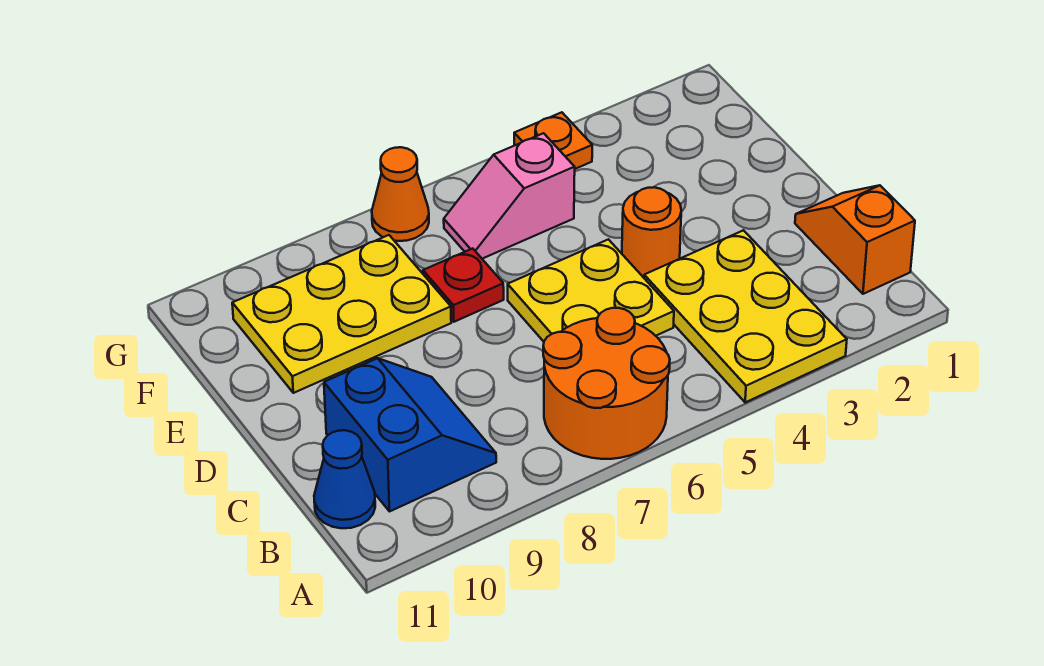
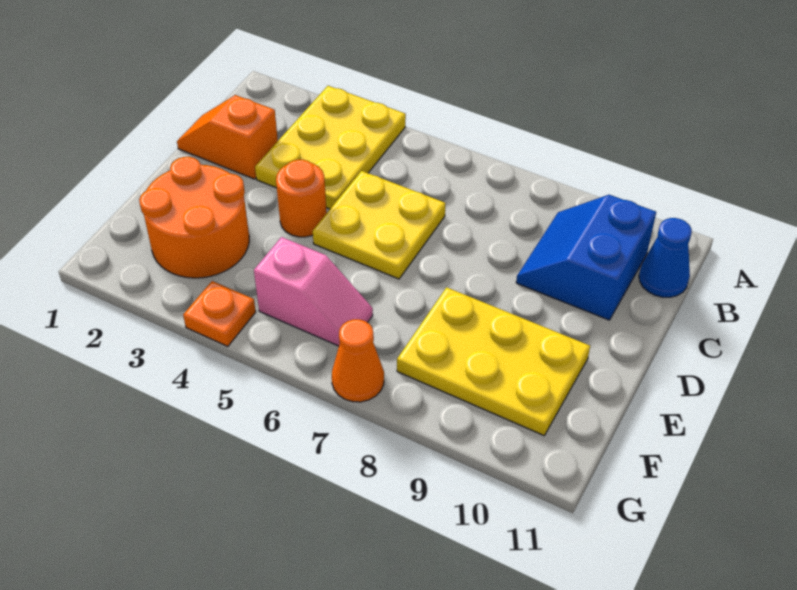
orange 2x2 round brick [543,308,670,459] -> orange 2x2 round brick moved to [139,157,249,278]
orange 1x2 slope [795,185,915,294] -> orange 1x2 slope turned to [177,95,278,179]
red 1x1 plate [423,249,504,322] -> none

